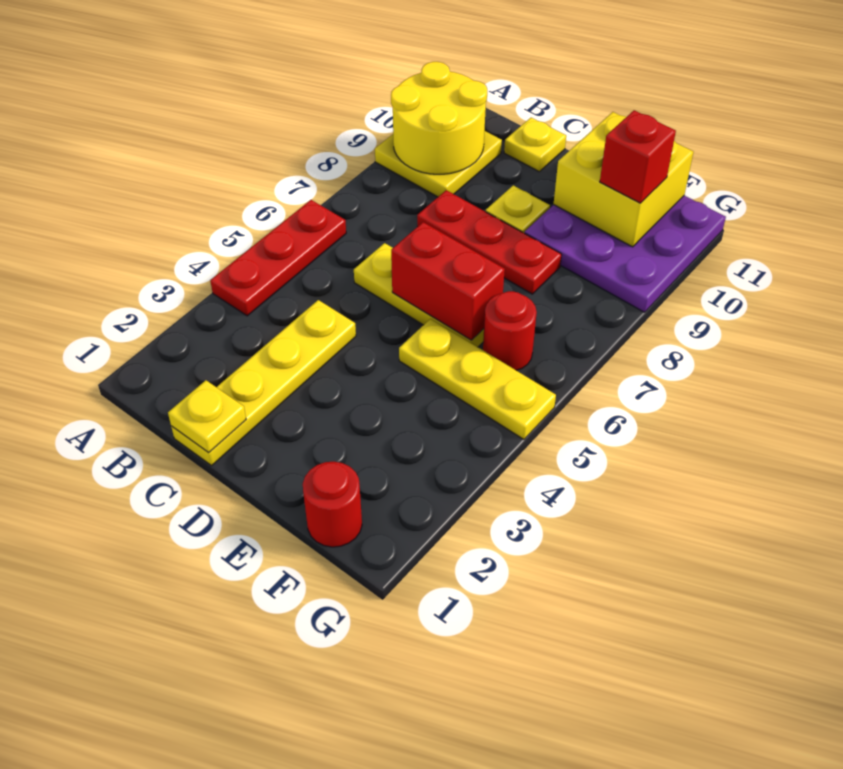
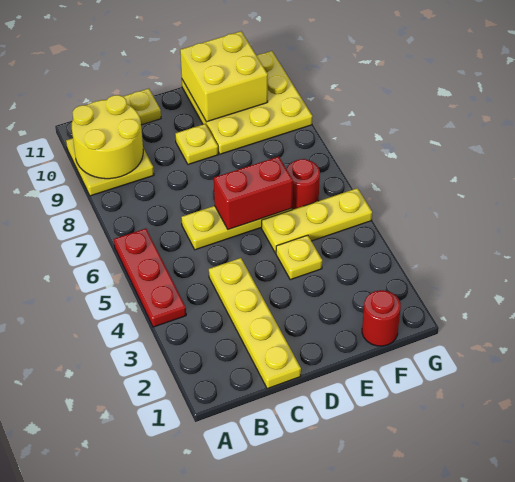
yellow 1x1 plate [168,380,246,453] -> yellow 1x1 plate moved to [276,235,322,280]
red 1x3 plate [417,190,562,294] -> none
purple 3x3 plate [525,196,726,312] -> yellow 3x3 plate [182,51,313,154]
red 1x1 brick [600,110,676,203] -> none

